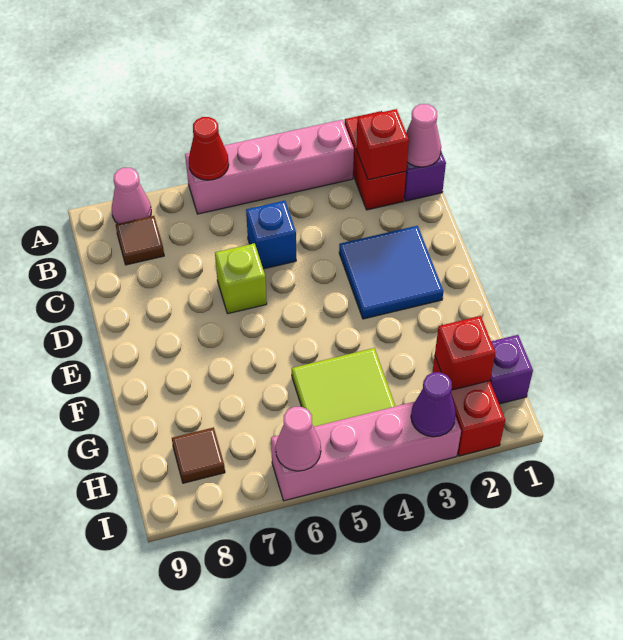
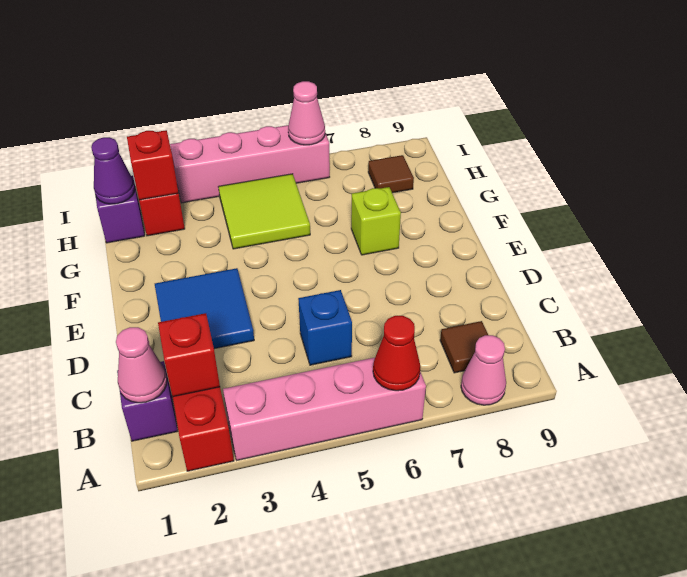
lime 1x1 brick [215,243,267,314] -> lime 1x1 brick moved to [351,187,401,255]
purple 1x1 cone [411,372,456,437] -> purple 1x1 cone moved to [91,137,135,204]

